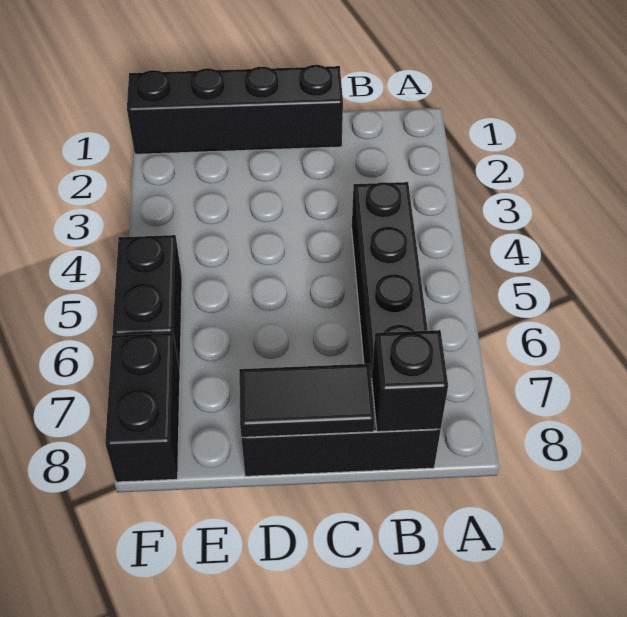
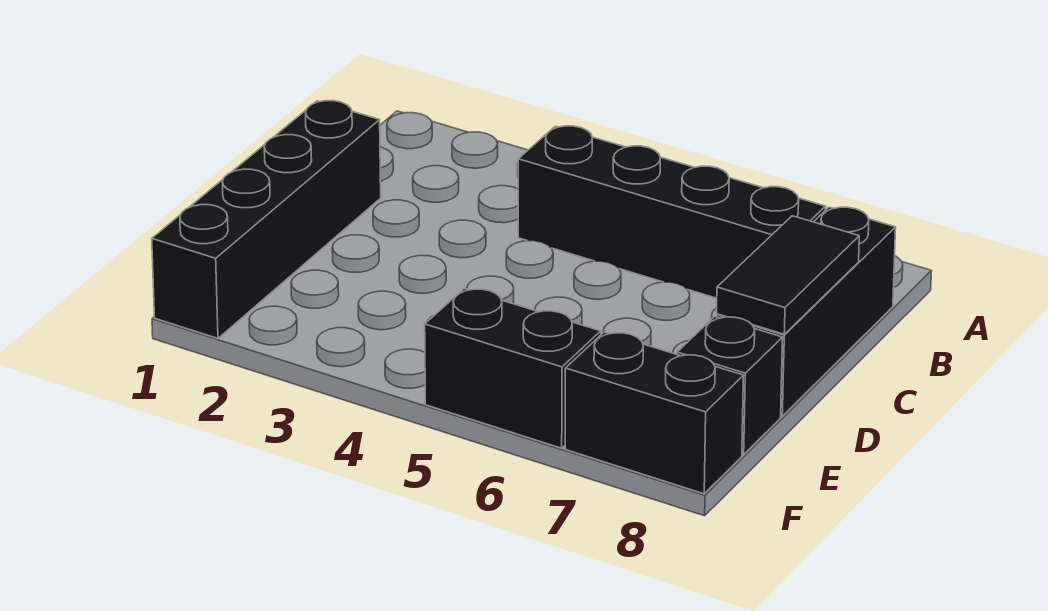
black 1x1 brick [372,330,448,432] -> black 1x1 brick moved to [677,316,783,455]

